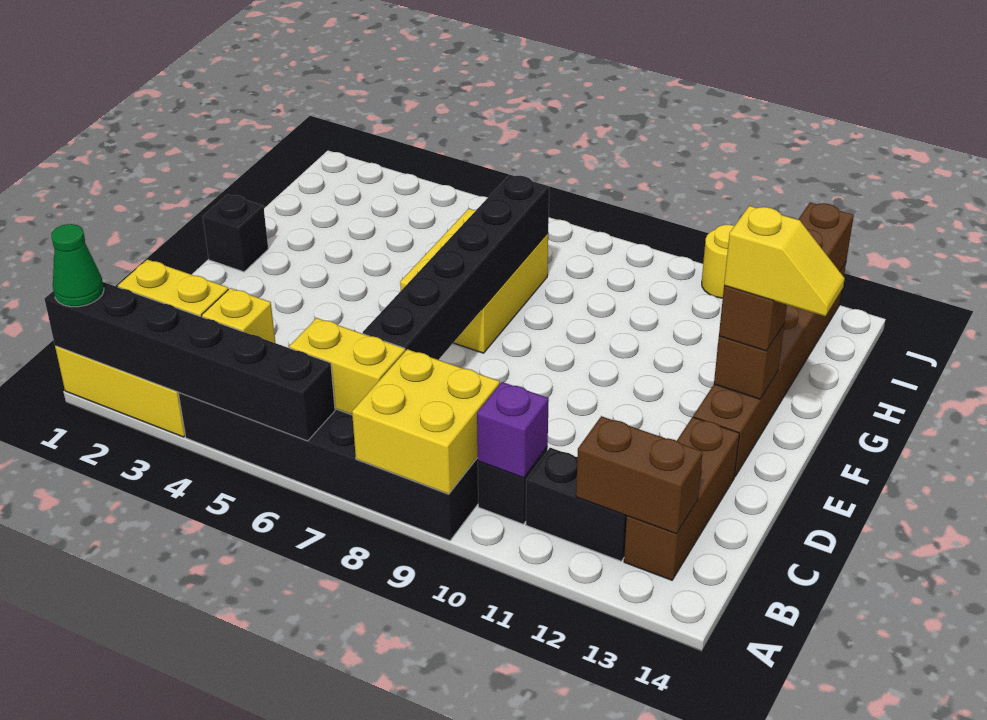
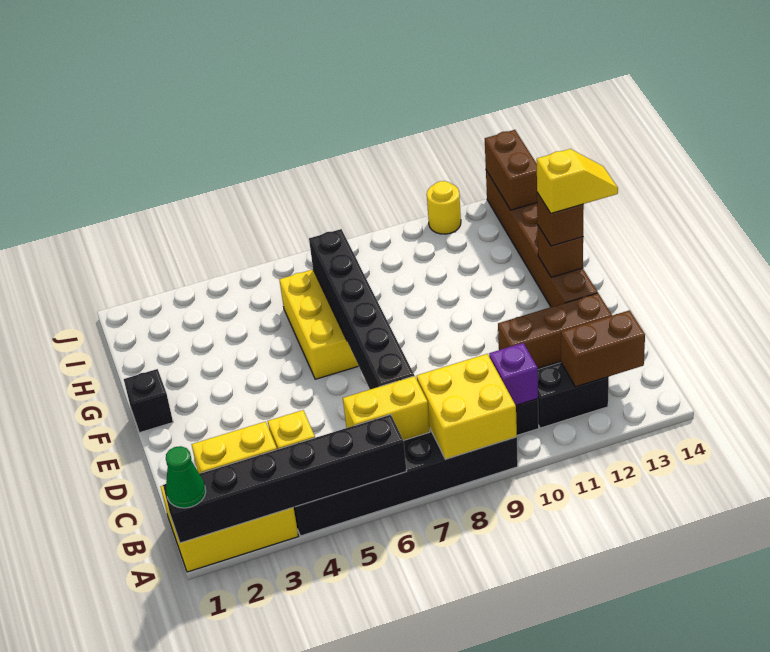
brown 1x3 brick [624,417,740,580] -> brown 1x3 brick turned to [498,293,612,369]

